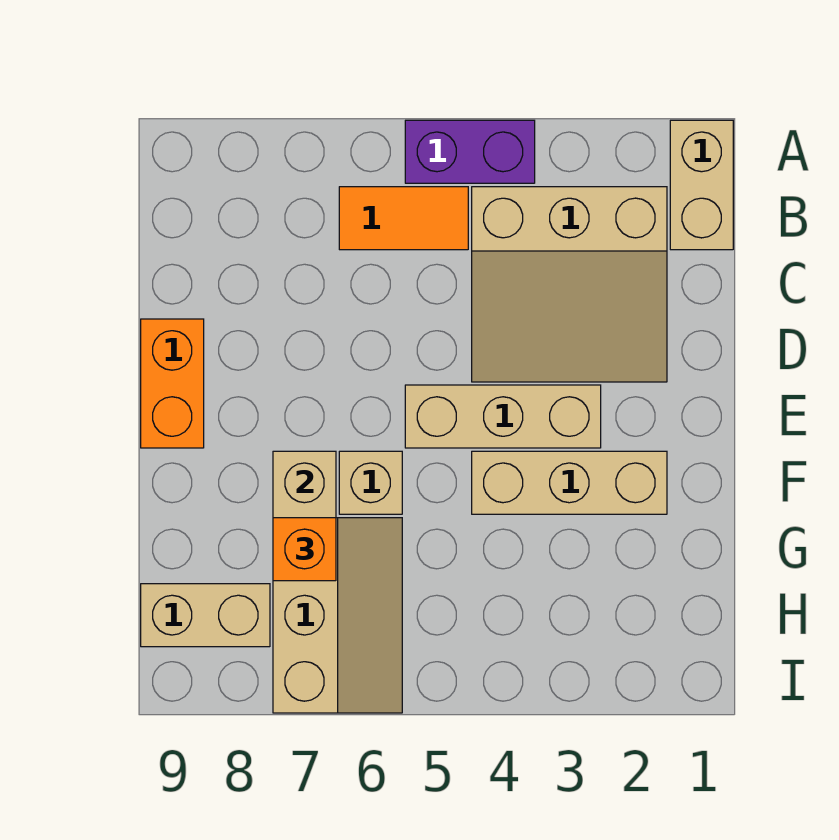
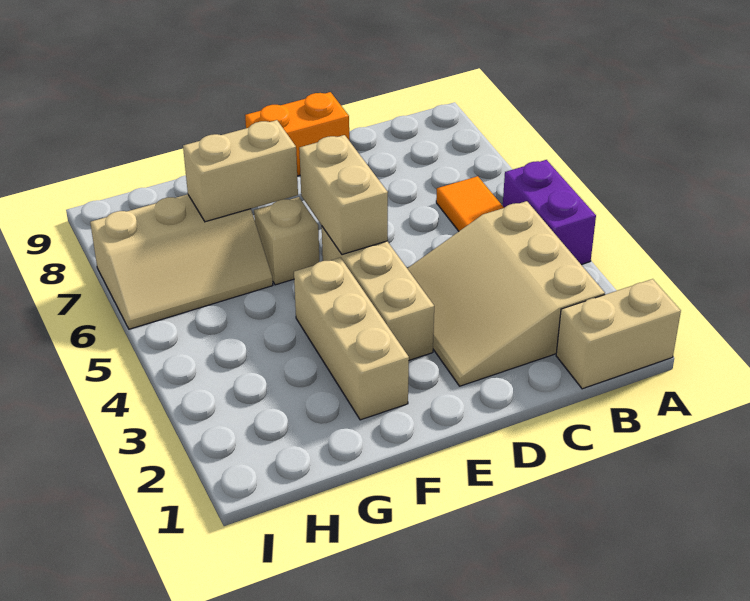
orange 1x1 brick [273,518,336,581] -> none
tan 1x2 brick [141,584,270,647] -> tan 1x2 brick moved to [299,135,388,255]

